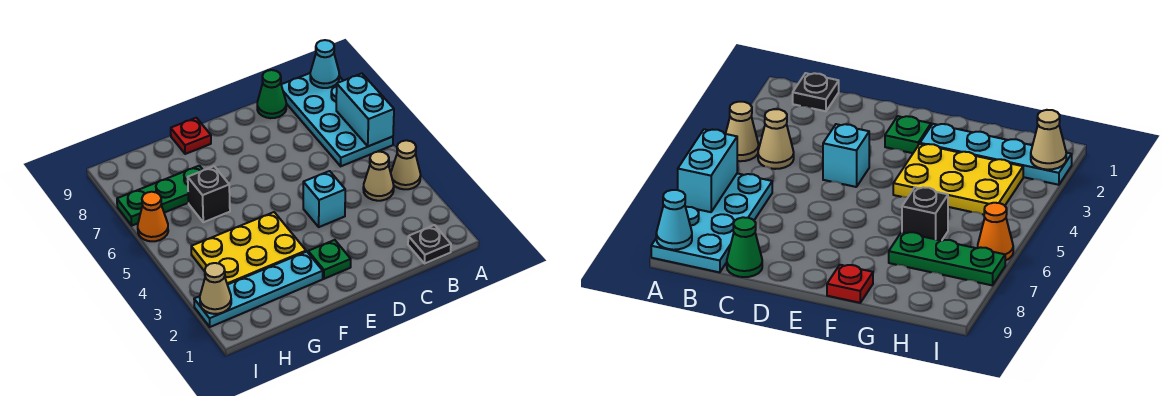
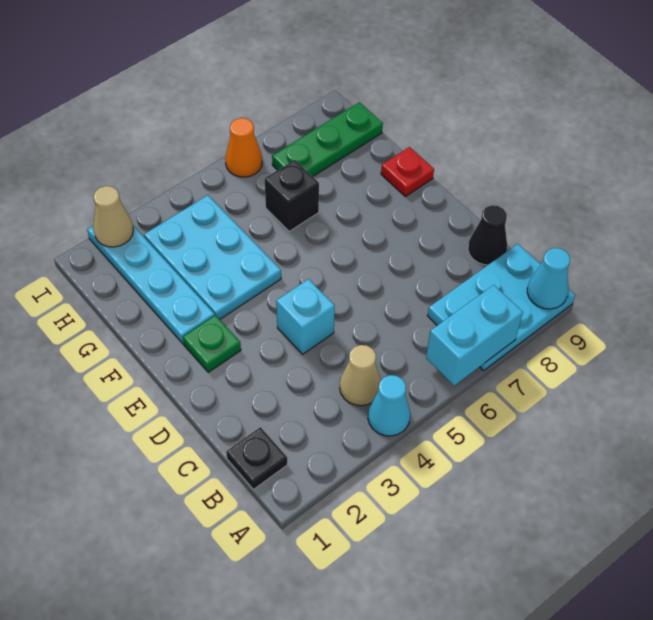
tan 1x1 cone [391,140,421,189] -> cyan 1x1 cone [368,375,410,436]
cyan 2x4 plate [281,73,393,166] -> cyan 2x3 plate [428,244,575,371]
green 1x1 cone [257,70,286,118] -> black 1x1 cone [468,205,507,265]
yellow 2x3 plate [191,212,306,285] -> cyan 2x3 plate [144,195,281,319]
green 1x3 plate [117,166,203,225] -> green 1x3 plate turned to [272,102,383,177]

